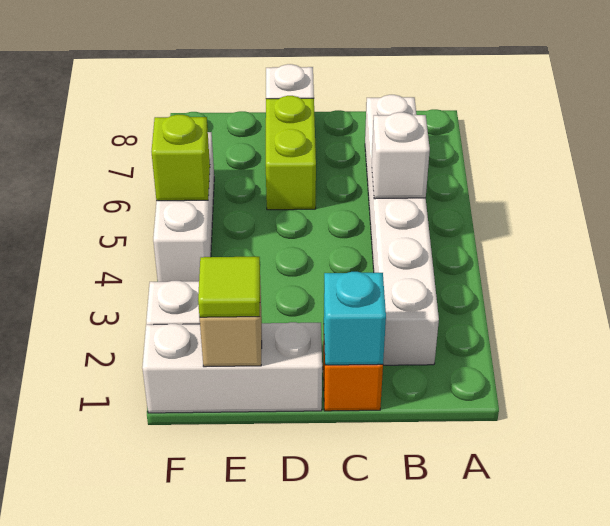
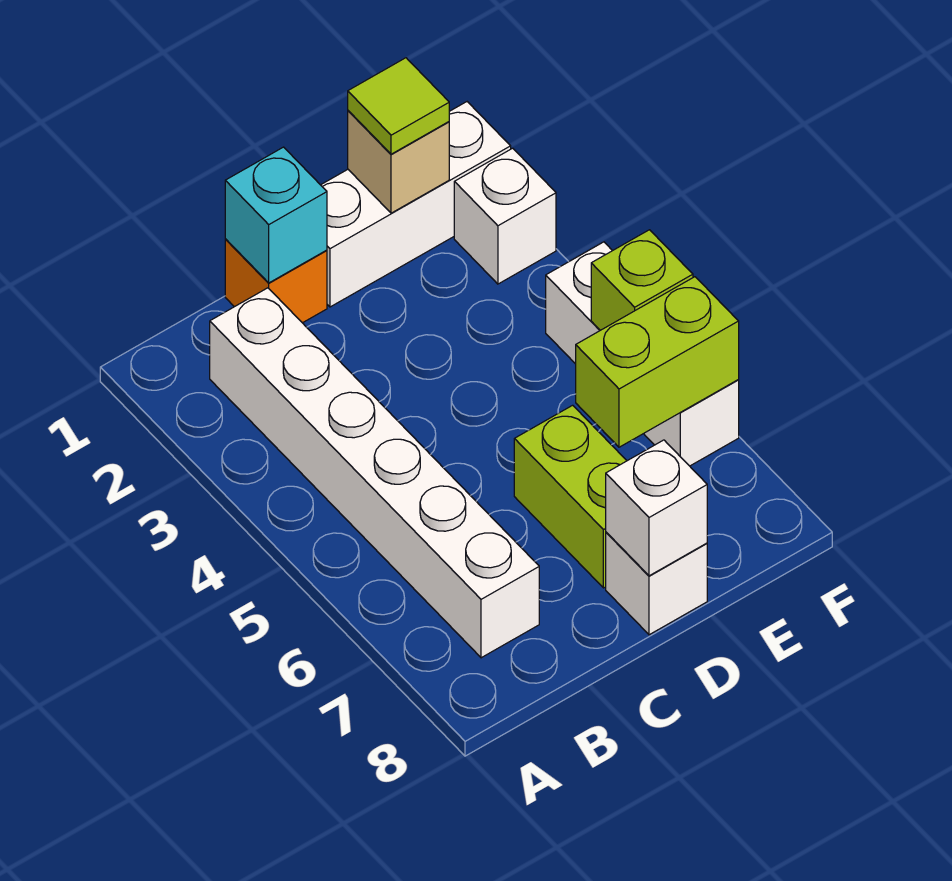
white 1x1 brick [372,112,430,199] -> white 1x1 brick moved to [606,440,707,576]
none -> lime 1x2 brick [576,277,739,447]

